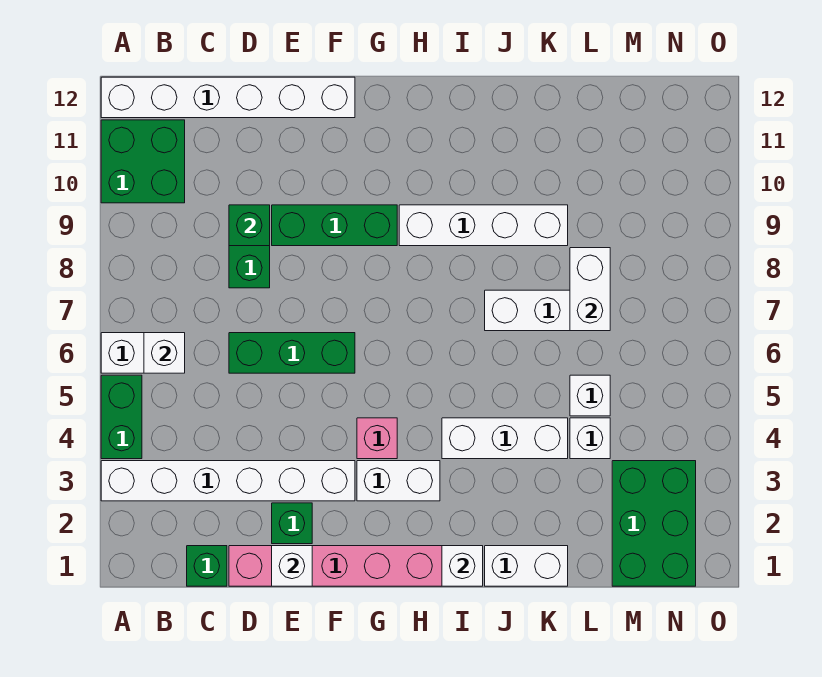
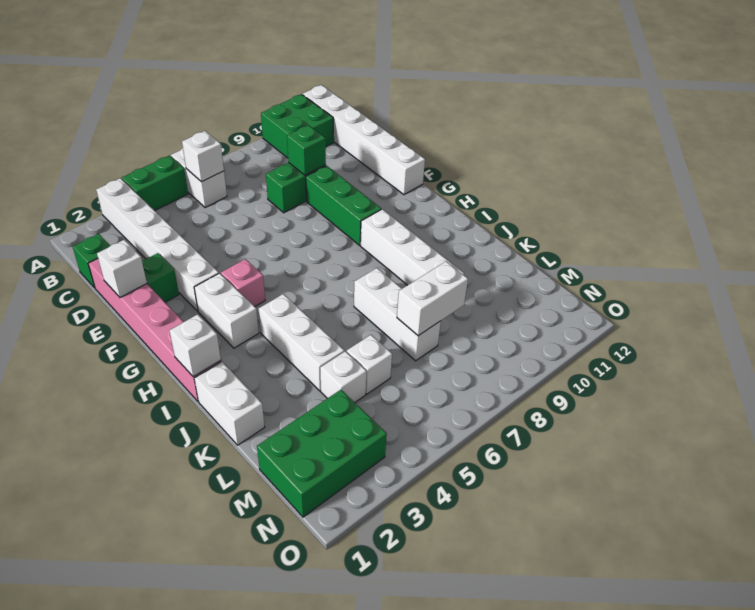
green 1x3 brick [229,333,355,373] -> none

